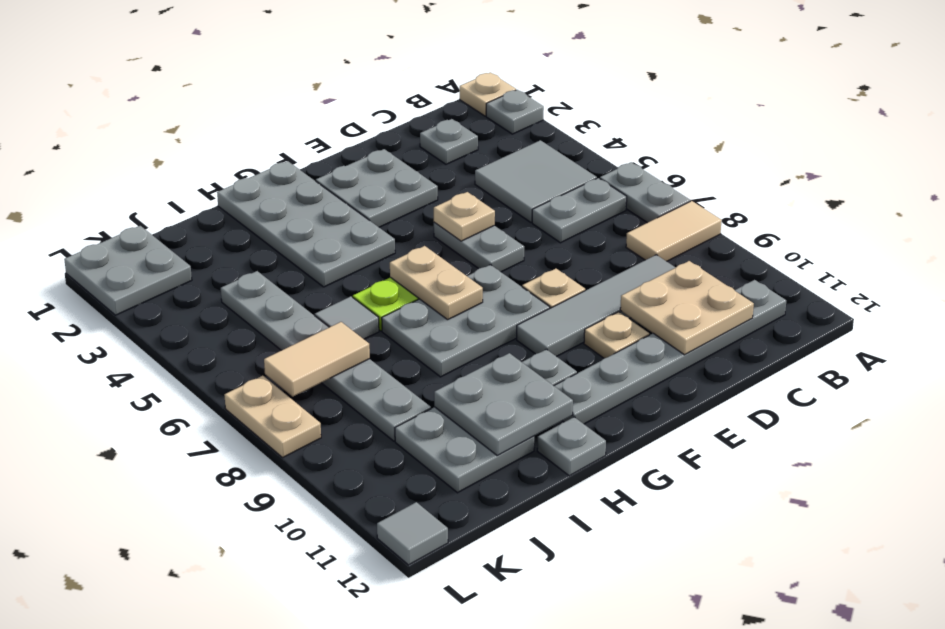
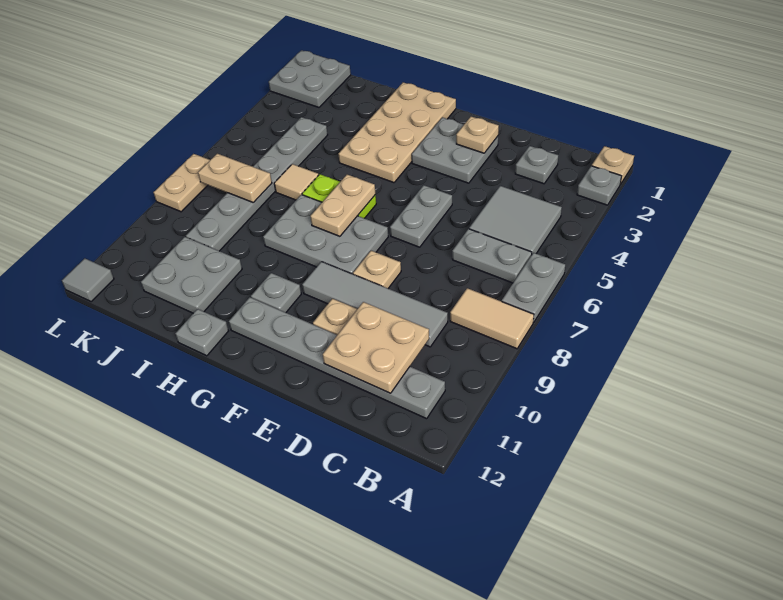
tan 1x1 plate [434,192,495,241] -> tan 1x1 plate moved to [456,117,499,153]
grey 2x4 plate [217,161,395,287] -> tan 2x4 plate [339,82,456,183]
grey 2x2 plate [434,353,573,455] -> none
grey 1x1 tile [315,296,379,339] -> tan 1x1 tile [274,164,318,200]
tan 1x2 tile [264,322,370,396] -> tan 1x2 plate [198,154,272,203]

